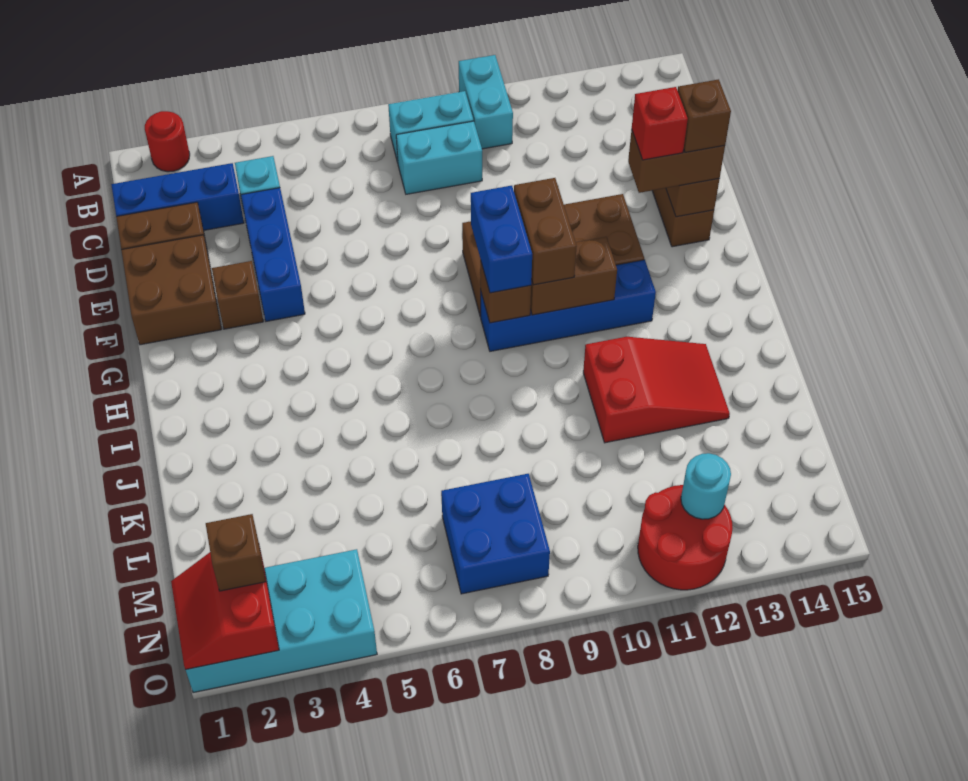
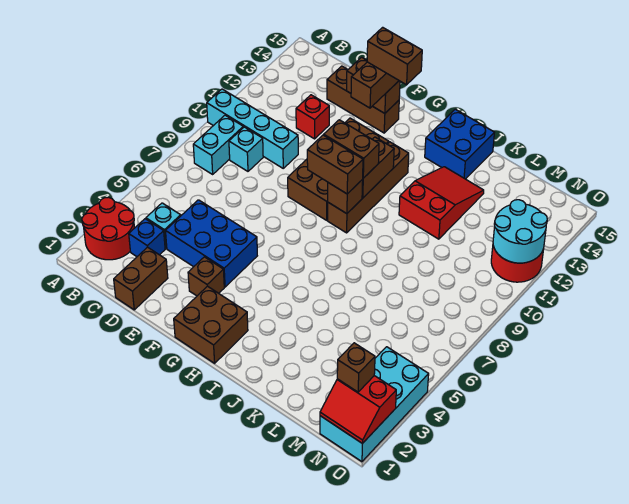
red 1x1 round brick [145,111,190,172] -> red 2x2 round brick [82,197,134,260]
cyan 1x2 brick [459,55,513,149] -> cyan 1x4 brick [207,89,298,168]
blue 1x3 brick [111,163,244,230] -> blue 1x1 brick [129,219,165,256]
cyan 1x2 brick [396,121,482,194] -> cyan 1x1 brick [229,127,263,171]
blue 1x3 brick [241,188,305,321] -> blue 2x3 brick [166,200,257,287]
brown 2x2 brick [121,235,221,345] -> brown 2x2 brick moved to [174,286,248,363]
red 1x1 brick [632,87,688,160] -> red 1x1 brick moved to [296,95,329,139]
brown 1x1 brick [678,79,731,152] -> brown 1x2 brick [367,27,422,85]
blue 1x2 brick [471,186,532,293] -> brown 1x2 brick [307,135,363,194]
blue 1x4 brick [481,260,656,351] -> brown 1x4 brick [328,142,409,233]
blue 2x2 brick [441,474,550,594] -> blue 2x2 brick moved to [425,109,494,179]
cyan 1x1 round brick [681,453,731,519] -> cyan 2x2 round brick [493,200,547,263]

